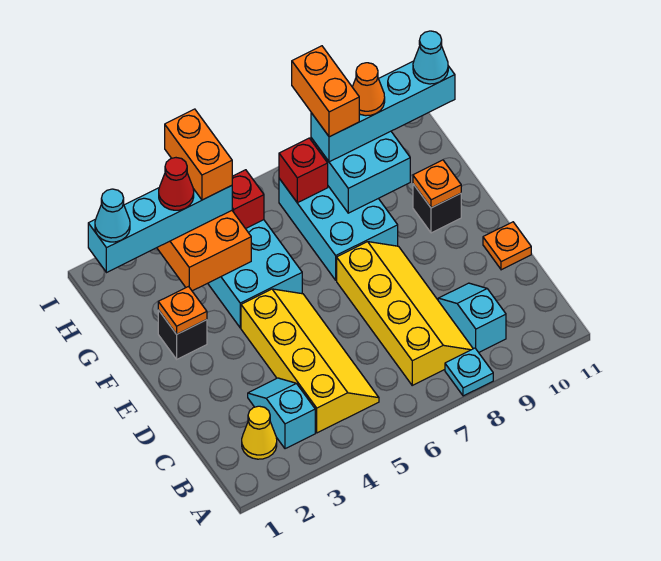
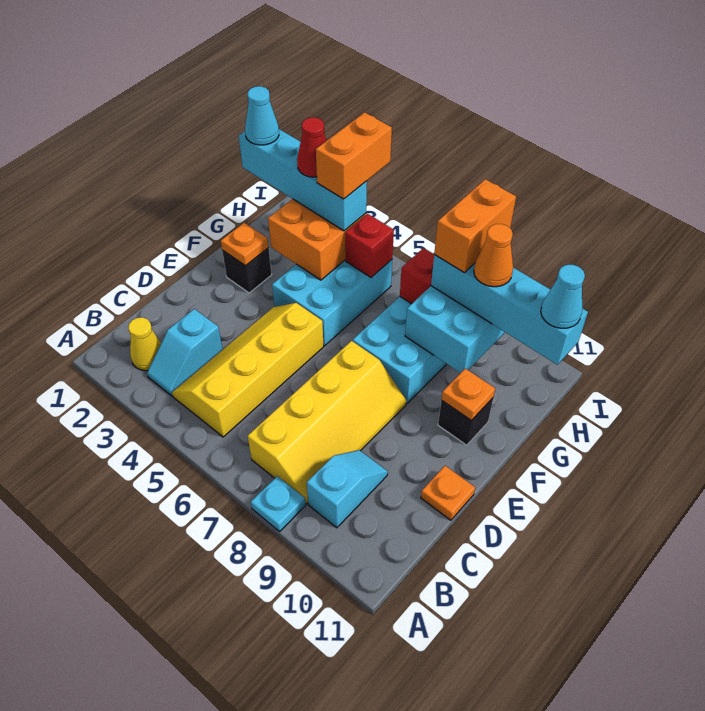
cyan 1x2 slope [248,378,315,449] -> cyan 1x2 slope turned to [147,309,223,396]
yellow 2x4 slope [241,289,379,433] -> yellow 2x4 slope turned to [172,303,324,437]

